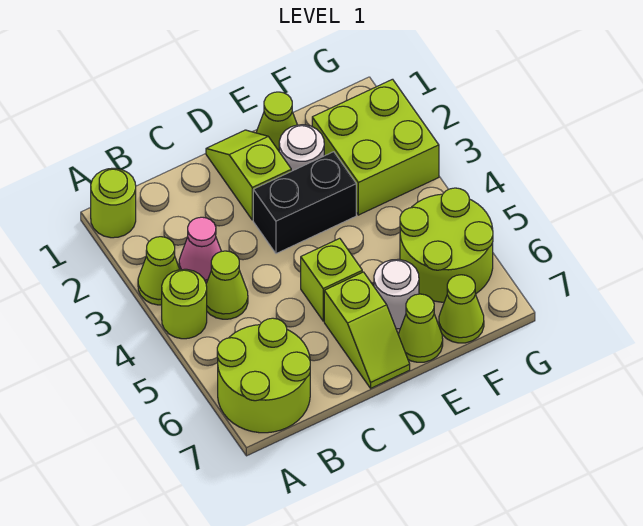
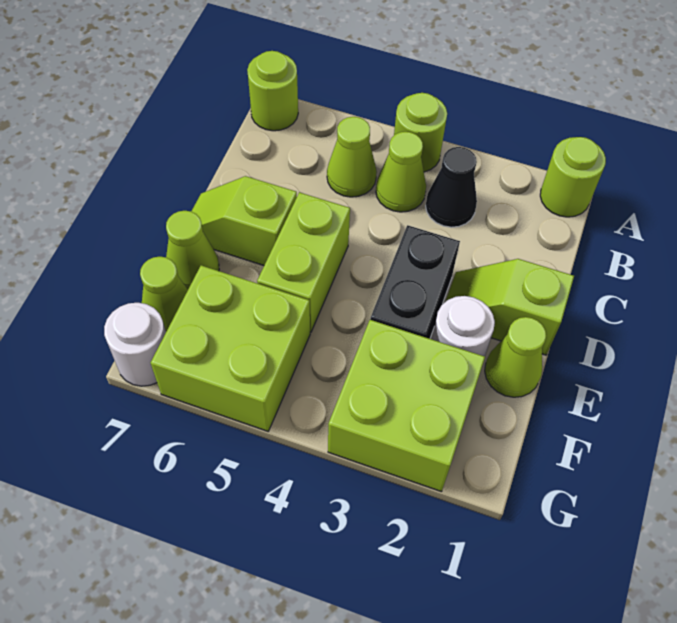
lime 1x1 cone [138,237,180,305] -> lime 1x1 cone moved to [327,117,377,197]
lime 2x2 round brick [217,318,310,433] -> lime 1x1 round brick [247,51,298,131]
pink 1x1 cone [179,217,221,283] -> black 1x1 cone [426,147,477,227]
lime 1x2 slope [206,130,291,220] -> lime 1x2 slope turned to [445,259,574,355]
lime 1x1 brick [301,238,362,321] -> lime 1x2 brick [257,192,350,332]
white 1x1 round brick [374,259,419,329] -> white 1x1 round brick moved to [104,303,166,386]
lime 2x2 round brick [400,188,493,302] -> lime 2x2 brick [150,266,310,431]

